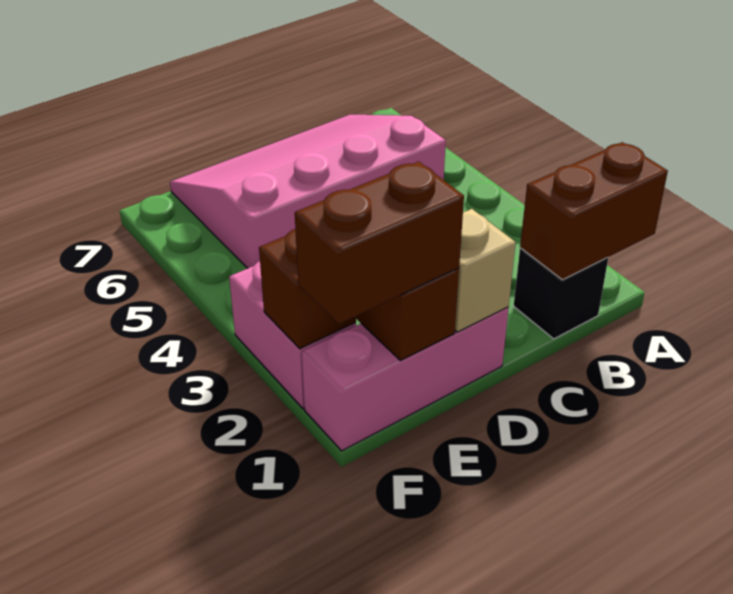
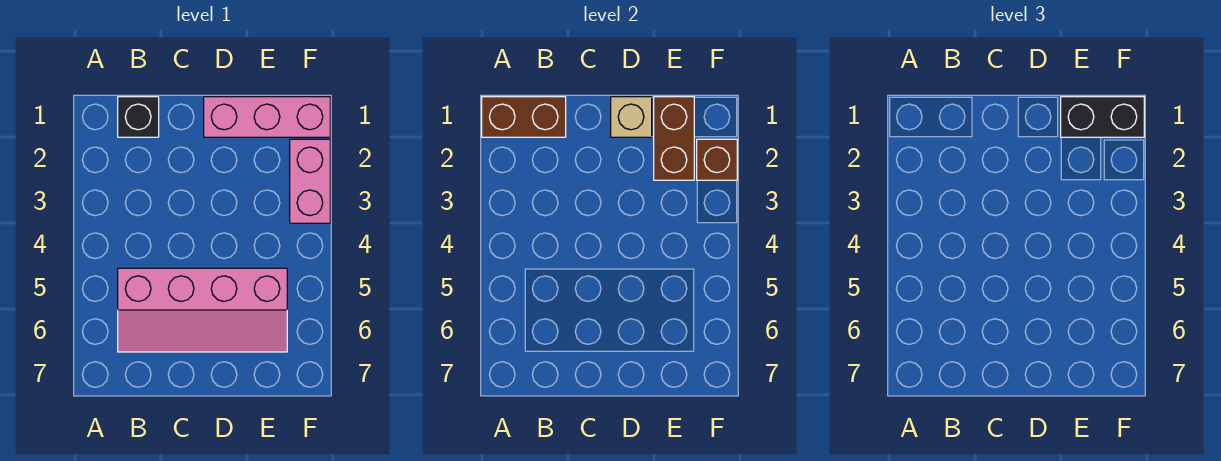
pink 3x4 slope [170,115,446,268] -> pink 2x4 slope [118,268,287,352]
brown 1x2 brick [295,161,464,324] -> black 1x2 brick [1061,97,1144,137]

